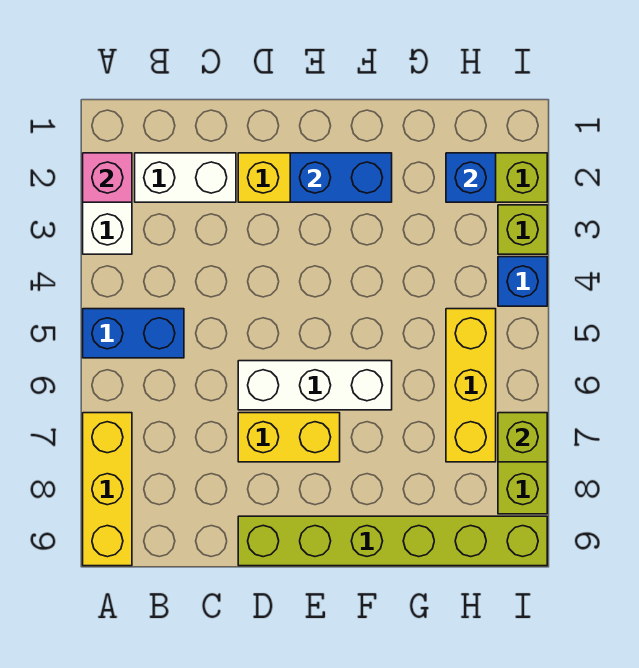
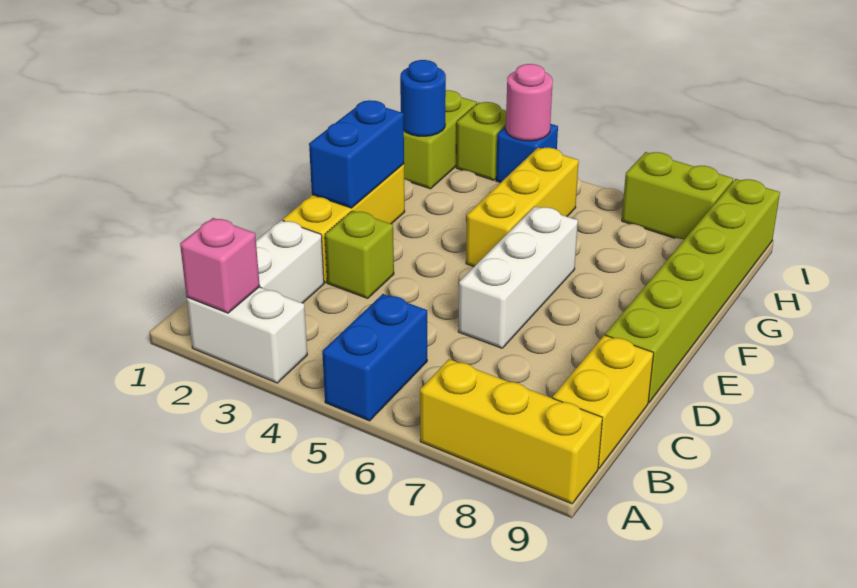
yellow 1x2 brick [238,413,340,462] -> yellow 1x2 brick moved to [553,335,654,468]
blue 1x1 brick [446,153,496,202] -> blue 1x1 round brick [400,60,446,136]
yellow 1x3 brick [446,309,496,462] -> yellow 1x3 brick turned to [466,148,579,266]
none -> pink 1x1 round brick [506,64,553,141]
lime 1x1 brick [498,413,547,462] -> lime 1x1 brick moved to [325,211,394,298]

